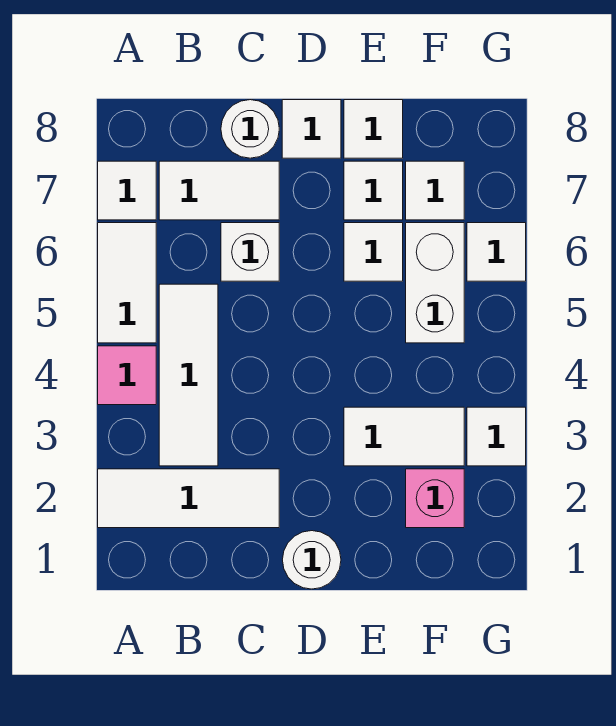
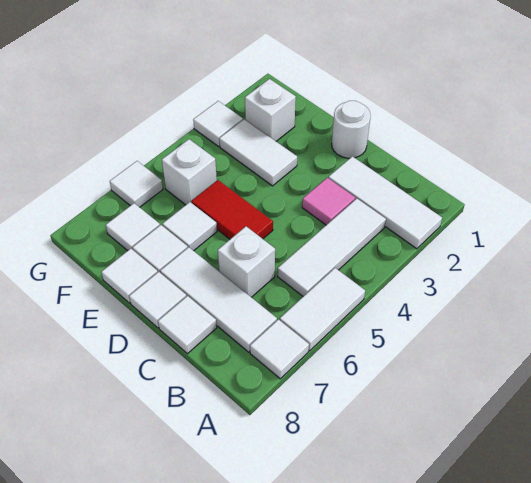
pink 1x1 tile [98,346,156,405] -> pink 1x1 tile moved to [302,178,355,225]
white 1x2 tile [159,161,279,220] -> white 1x3 tile [160,247,277,352]
white 1x1 round brick [221,100,279,158] -> white 1x1 tile [158,296,217,354]
none -> red 1x2 tile [191,180,273,239]
pink 1x1 brick [406,469,464,528] -> white 1x1 brick [245,79,296,141]
white 1x2 brick [406,223,464,343] -> white 1x1 brick [162,139,217,205]

